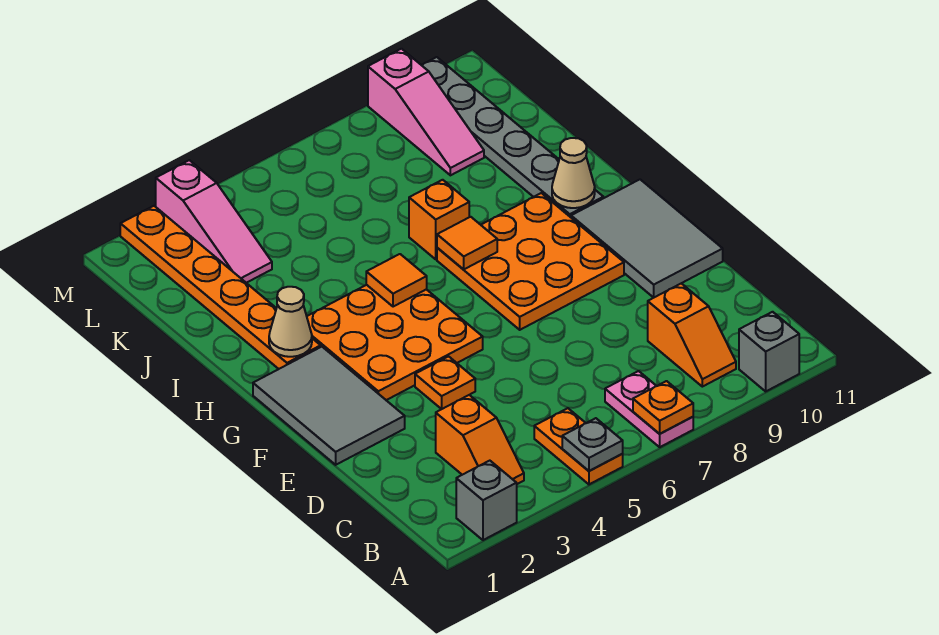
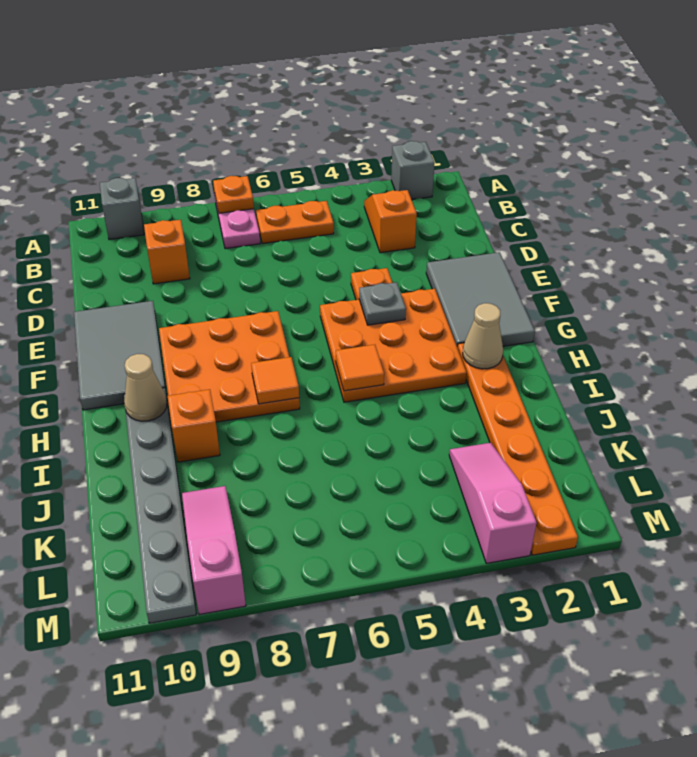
orange 1x2 plate [534,408,623,484] -> orange 1x2 plate turned to [256,201,334,244]
grey 1x1 plate [562,418,623,471] -> grey 1x1 plate moved to [359,282,406,325]
orange 1x1 brick [409,180,469,259] -> orange 1x1 brick moved to [168,389,220,462]

